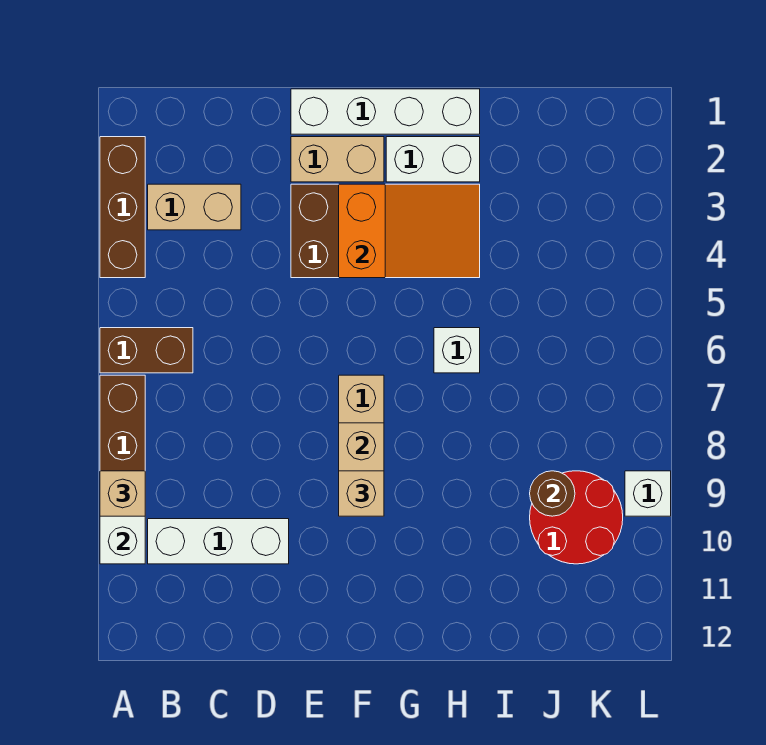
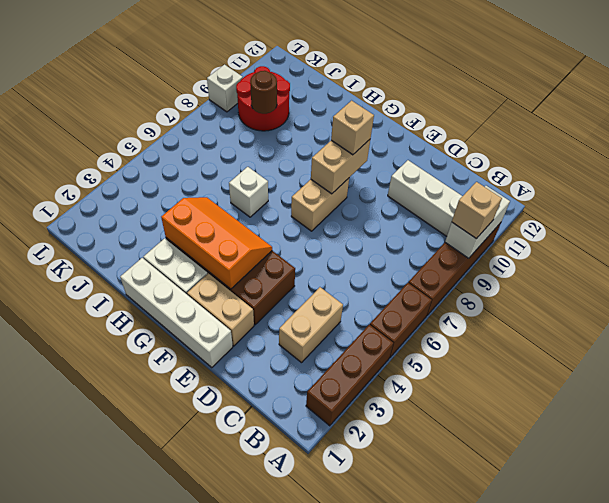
brown 1x2 brick [100,328,193,373] -> brown 1x2 brick turned to [370,283,432,358]
tan 1x2 brick [148,184,241,230] -> tan 1x2 brick turned to [279,287,343,363]
orange 2x3 slope [339,184,480,278] -> orange 2x3 slope turned to [161,197,272,289]

